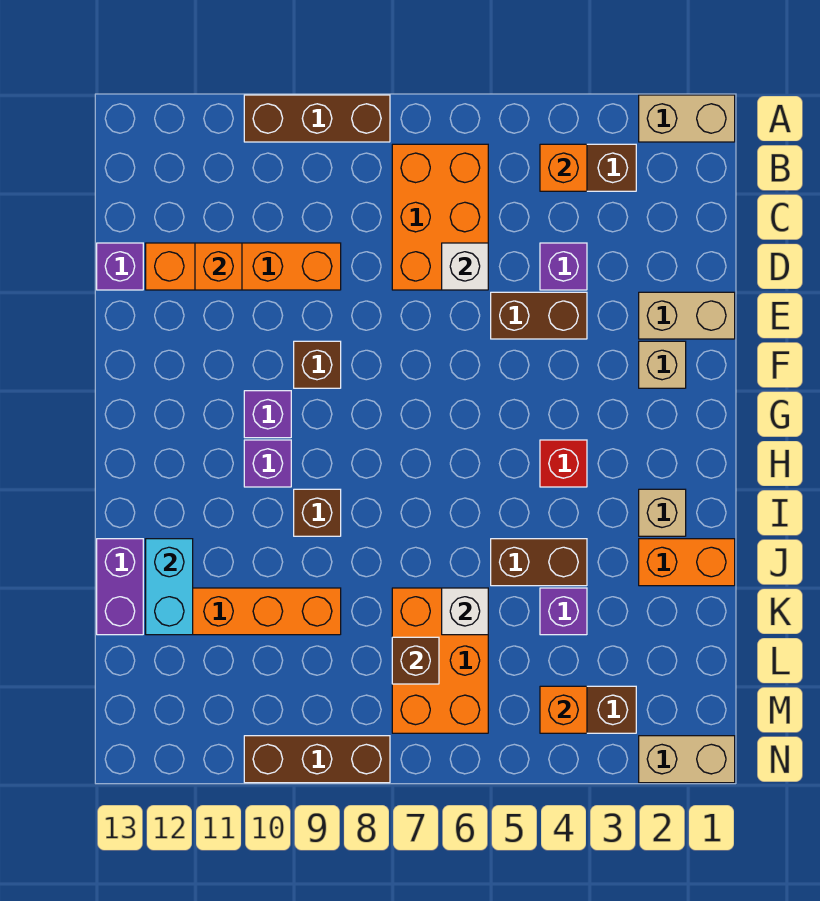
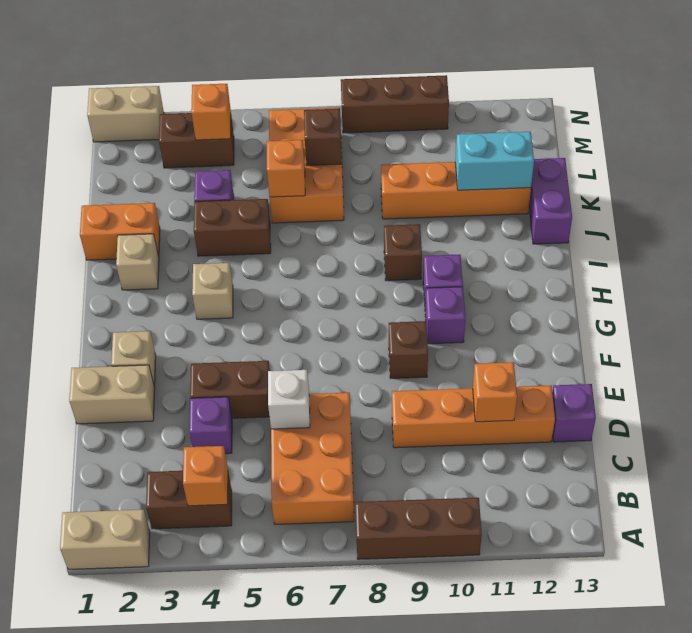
red 1x1 brick [540,440,587,487] -> tan 1x1 brick [192,263,233,319]
cyan 1x2 brick [146,539,193,635] -> cyan 1x2 brick turned to [455,132,534,190]
white 1x1 brick [442,588,488,635] -> orange 1x1 brick [267,140,305,197]

